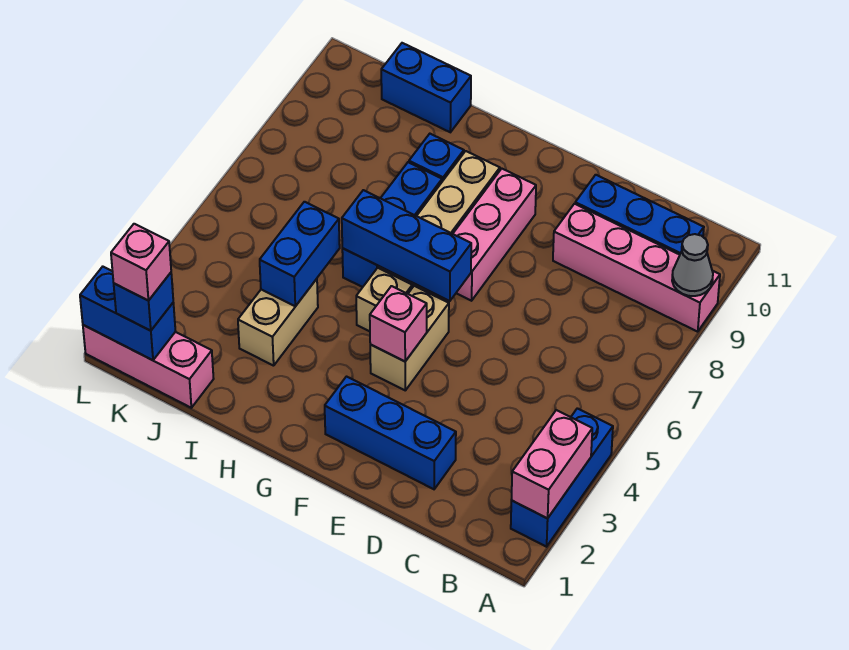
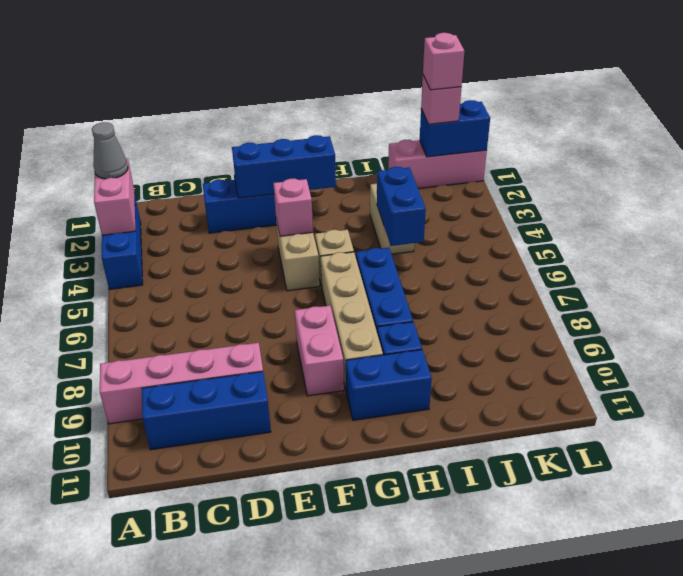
grey 1x1 cone [672,234,713,296] -> grey 1x1 cone moved to [92,122,128,179]
blue 1x3 brick [342,190,471,301] -> blue 1x3 brick moved to [232,135,336,198]
pink 1x3 brick [453,169,536,301] -> pink 1x2 brick [295,306,344,396]
blue 1x2 brick [381,43,471,132] -> blue 1x2 brick moved to [346,350,432,420]
blue 1x1 brick [114,273,173,331] -> pink 1x1 brick [421,75,462,124]

